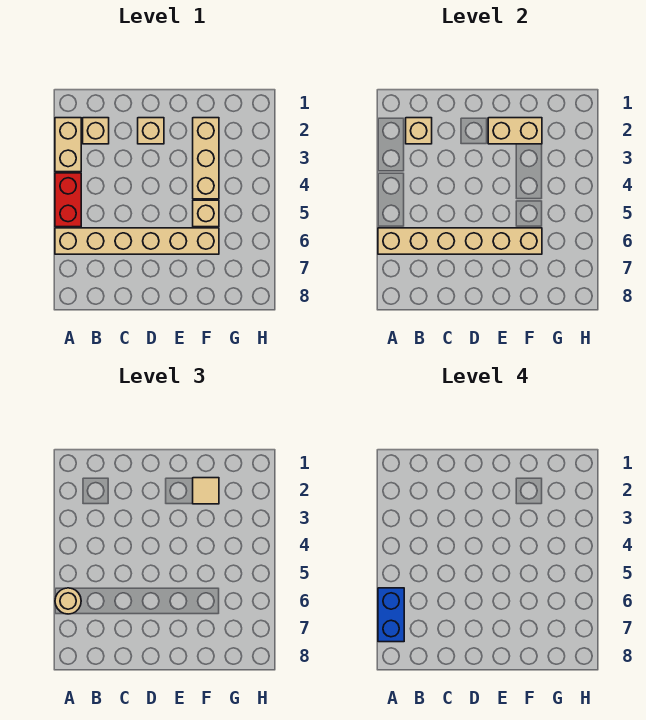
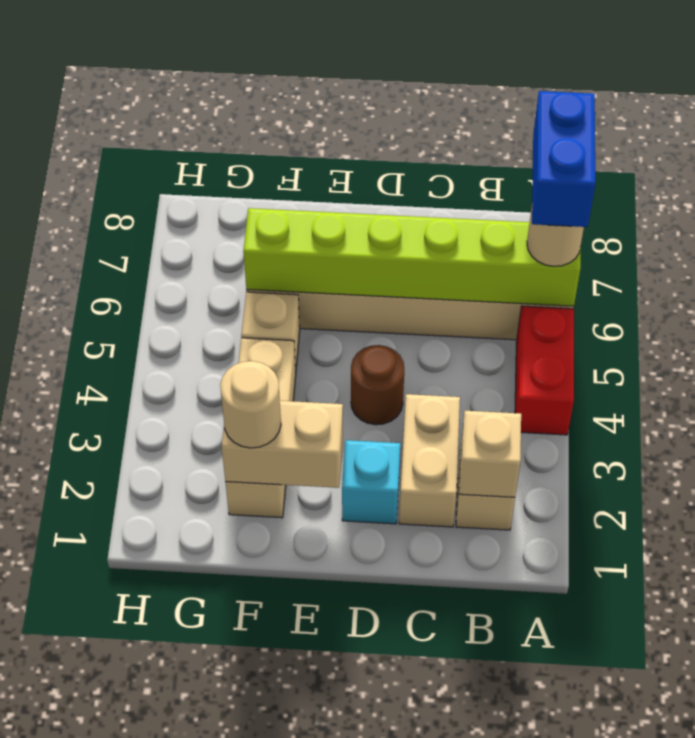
tan 1x2 brick [55,118,81,172] -> tan 1x2 brick moved to [399,394,460,527]
tan 1x6 brick [378,228,542,254] -> lime 1x6 brick [243,208,581,306]
tan 1x1 brick [138,118,164,144] -> cyan 1x1 brick [342,440,400,524]
none -> brown 1x1 round brick [351,345,404,425]
tan 1x1 tile [193,478,219,504] -> tan 1x1 round brick [220,361,281,448]

